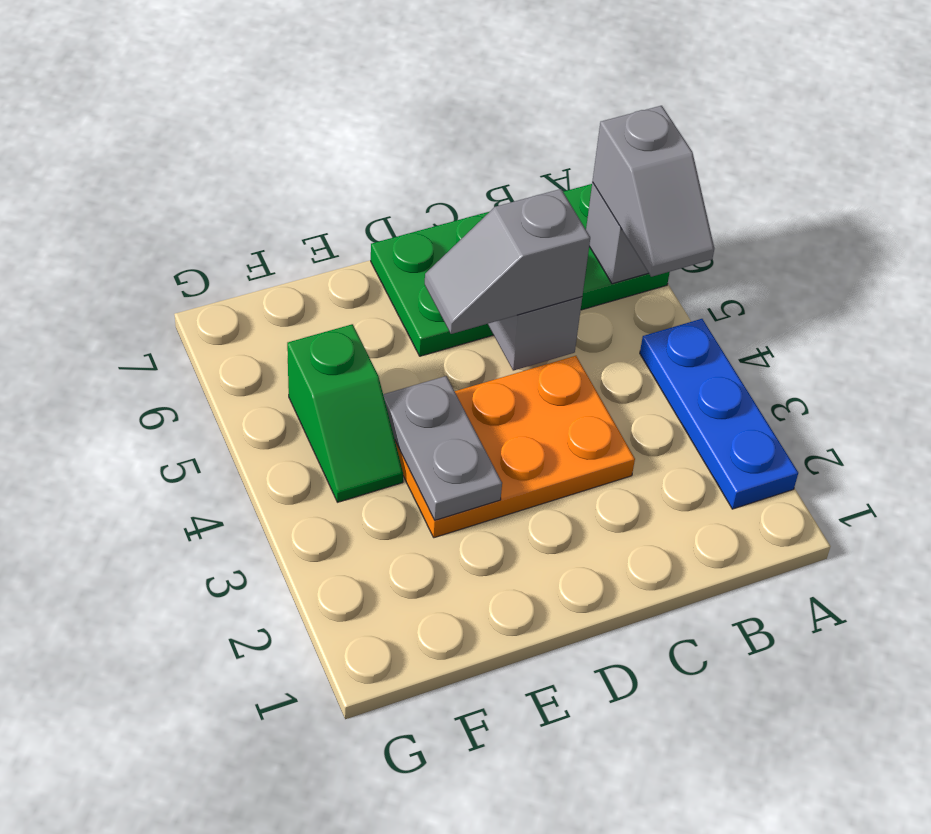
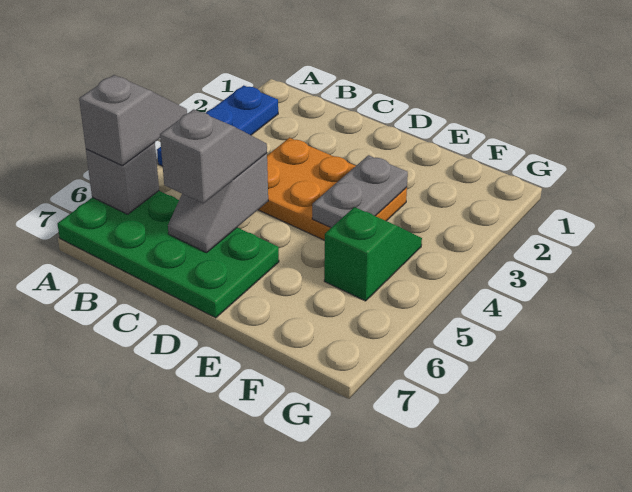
grey 1x2 slope [425,189,590,334] -> grey 1x2 slope turned to [160,109,267,203]

